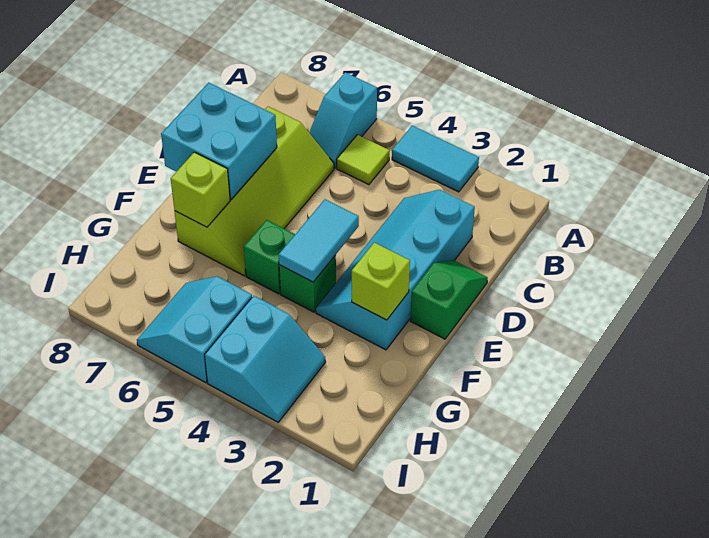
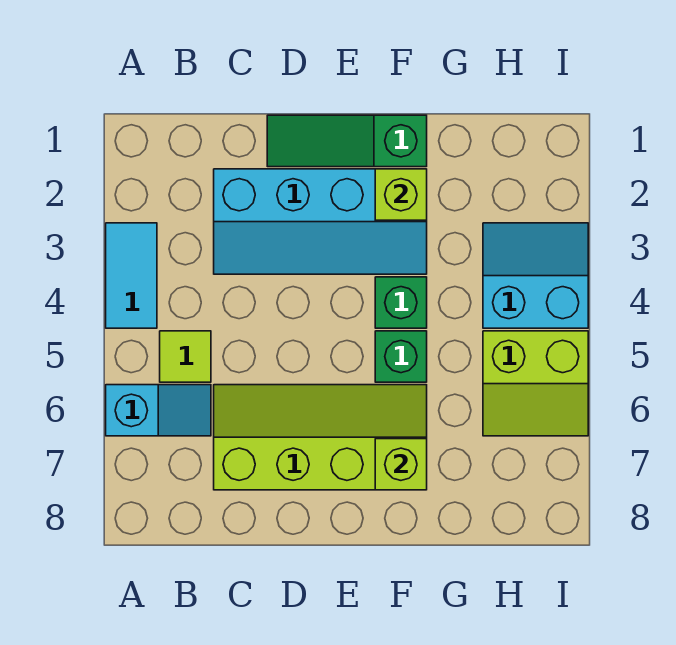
green 1x2 slope [410,260,488,339] -> green 1x3 slope [267,115,427,167]
cyan 2x2 brick [161,83,277,199] -> none
cyan 1x2 tile [279,199,359,282] -> none
cyan 2x2 slope [137,276,252,383] -> lime 2x2 slope [483,331,588,436]

